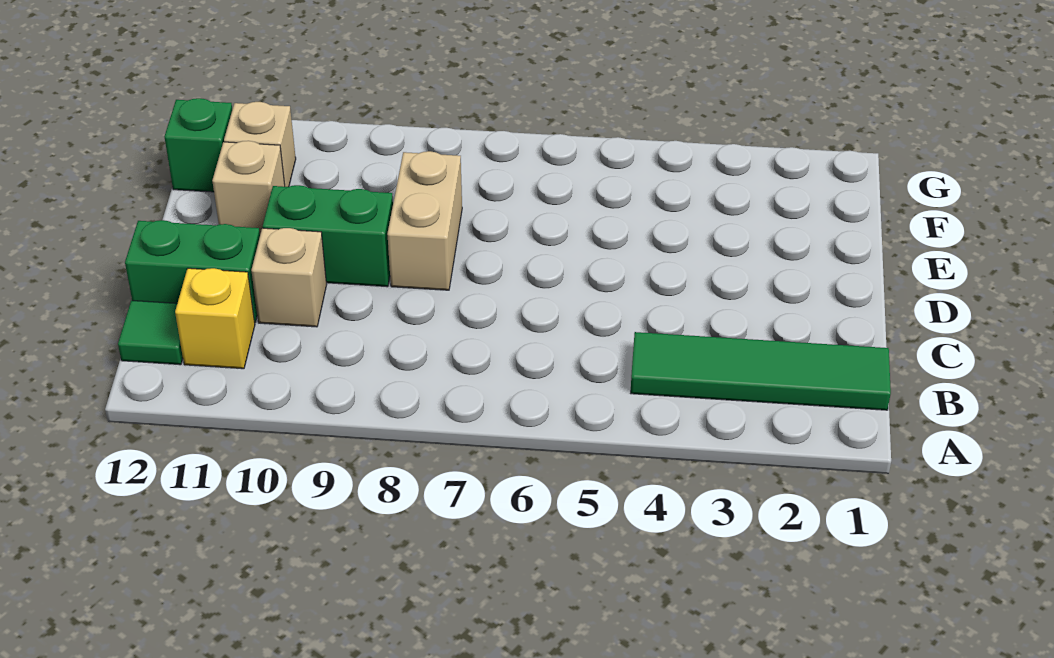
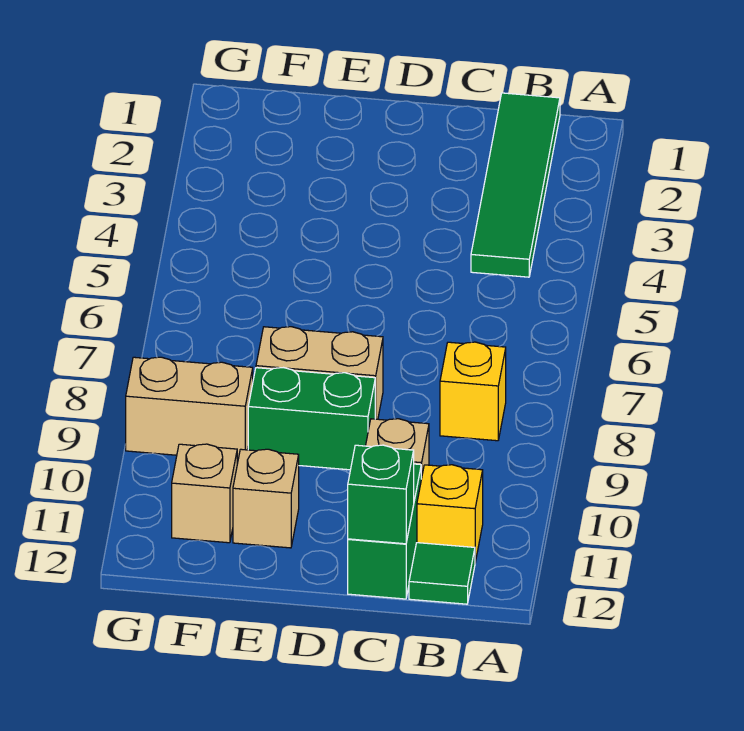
none -> yellow 1x1 brick [440,342,506,441]
green 1x2 brick [263,185,393,287] -> green 1x2 brick turned to [248,368,375,470]
none -> tan 1x2 brick [126,357,253,460]
green 1x1 brick [164,98,232,192] -> green 1x1 brick moved to [348,445,414,544]

